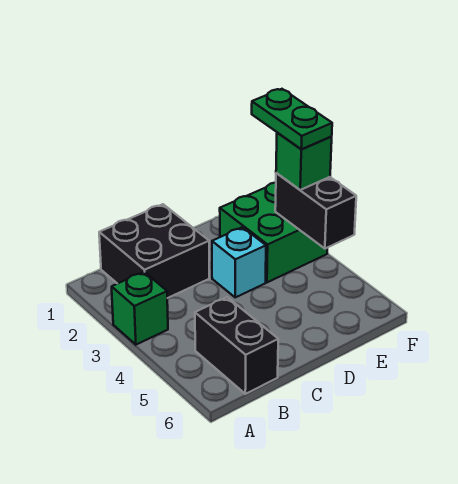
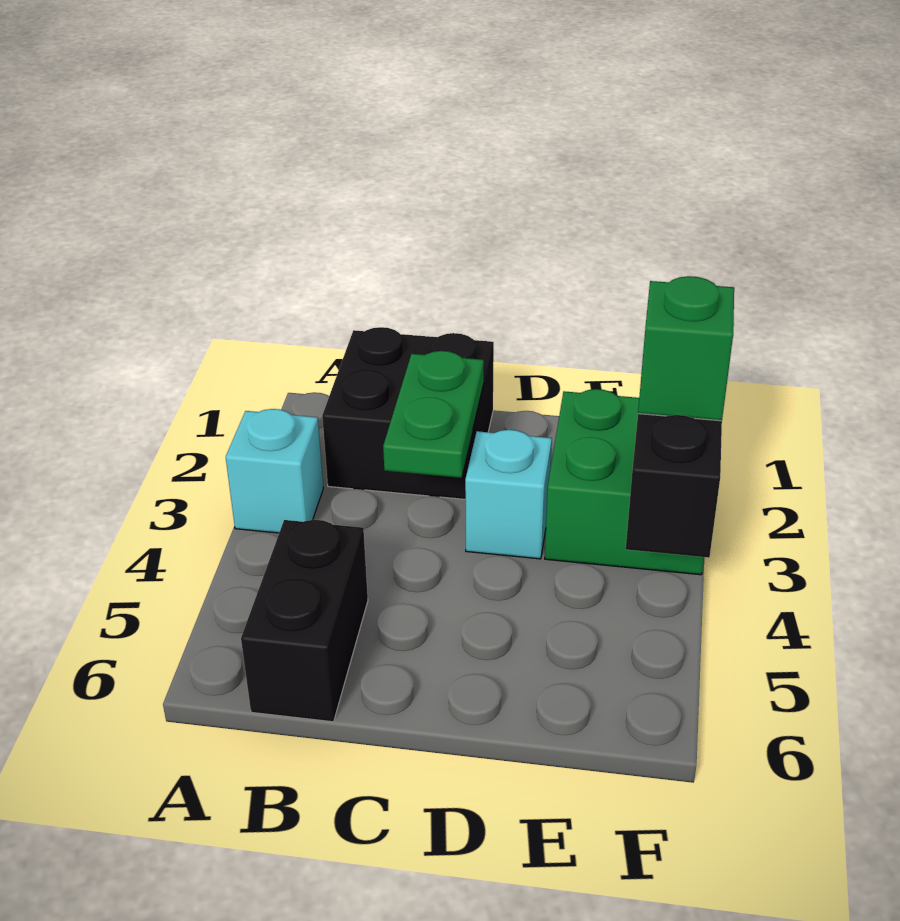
green 1x1 brick [112,272,168,345] -> cyan 1x1 brick [226,409,323,533]
green 1x2 plate [252,89,332,149] -> green 1x2 plate moved to [383,351,484,478]

